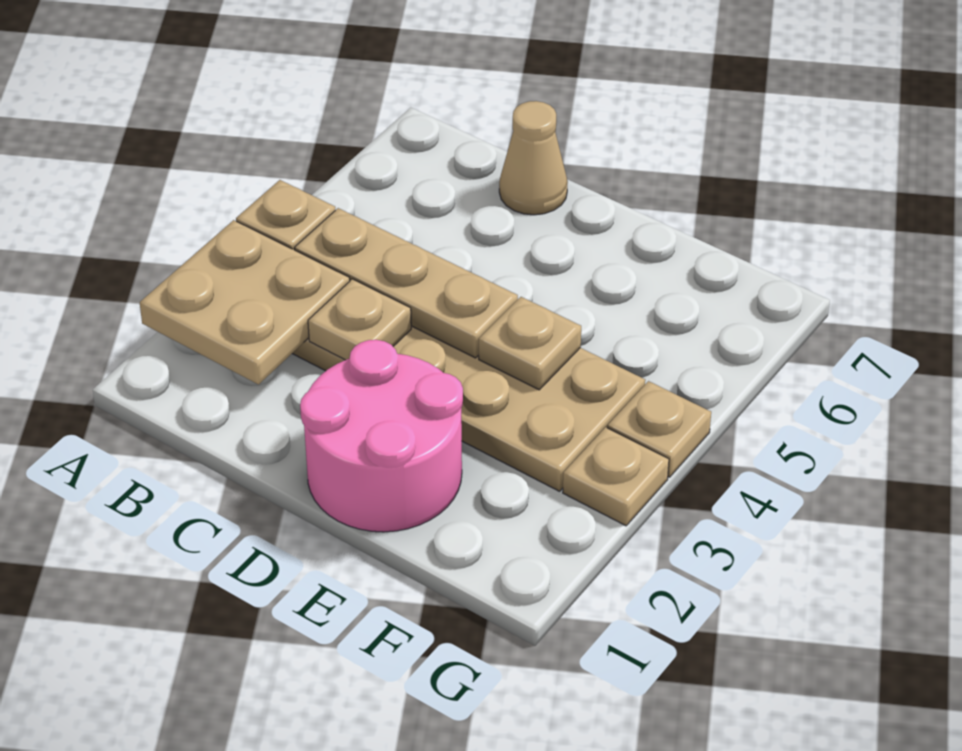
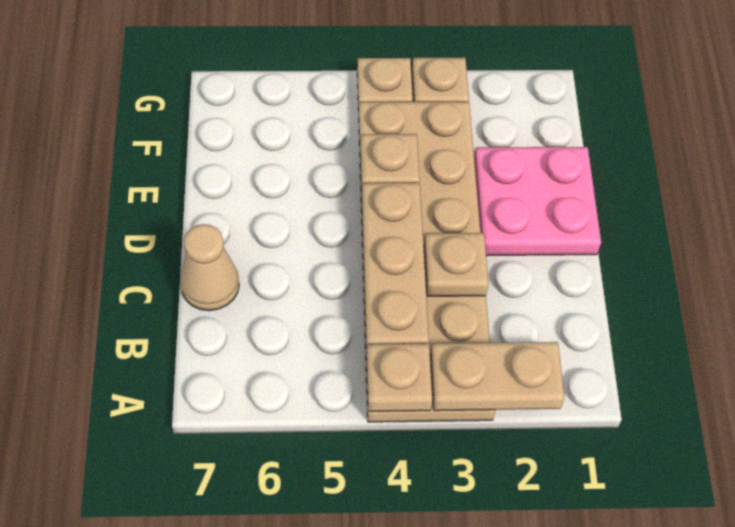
tan 2x2 plate [140,220,350,384] -> tan 1x2 plate [430,342,564,411]
pink 2x2 round brick [300,340,463,532] -> pink 2x2 plate [474,147,601,256]

